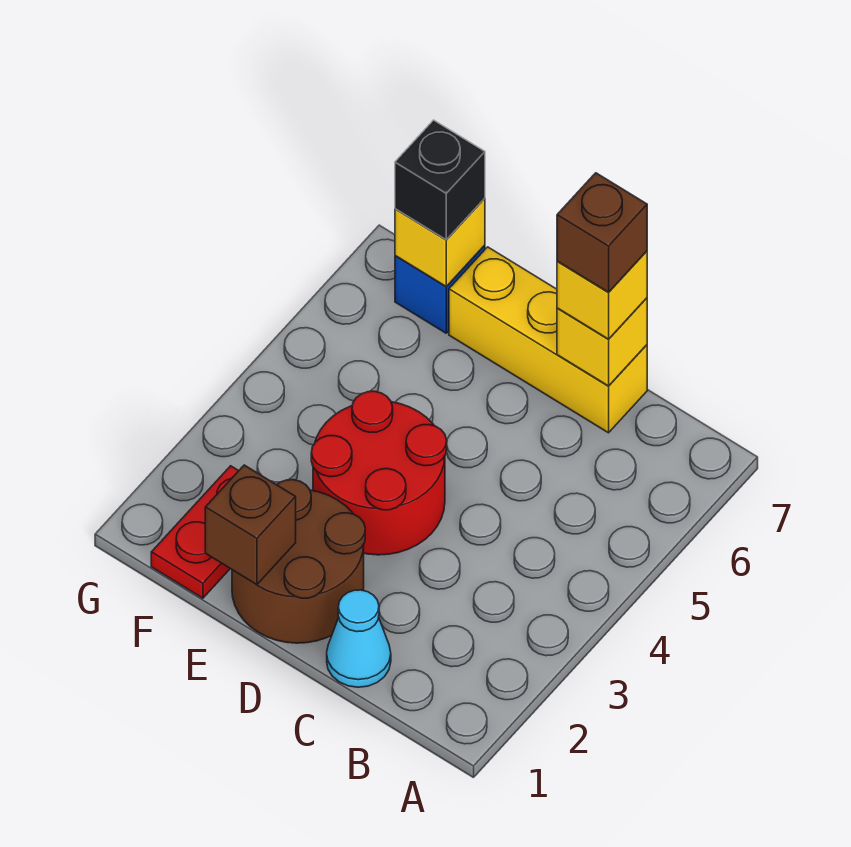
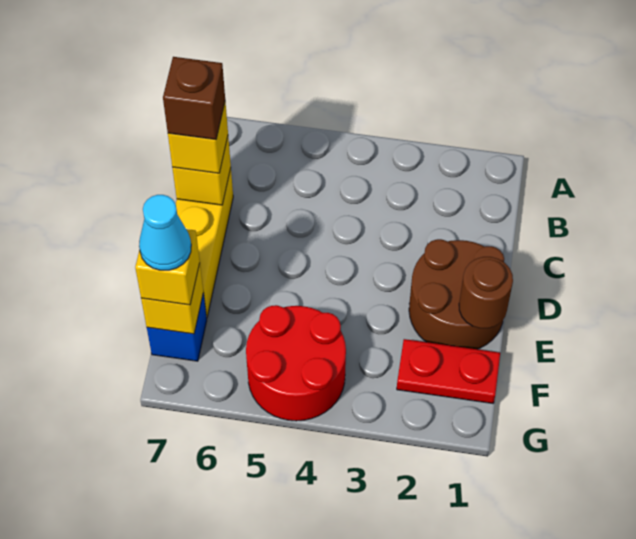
cyan 1x1 cone [327,590,391,687] -> cyan 1x1 cone moved to [139,195,191,270]
red 2x2 round brick [311,391,447,555] -> red 2x2 round brick moved to [246,305,346,421]
brown 1x1 brick [205,465,296,585] -> brown 1x1 round brick [459,257,513,328]
black 1x1 brick [395,120,485,240] -> yellow 1x1 brick [135,229,200,305]

